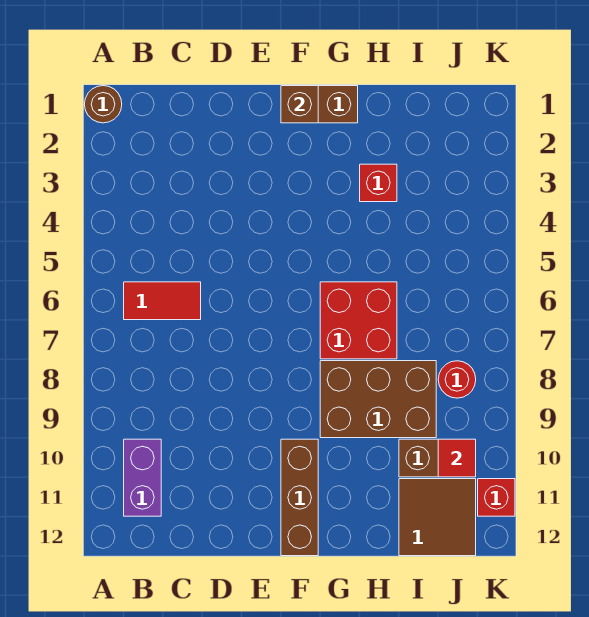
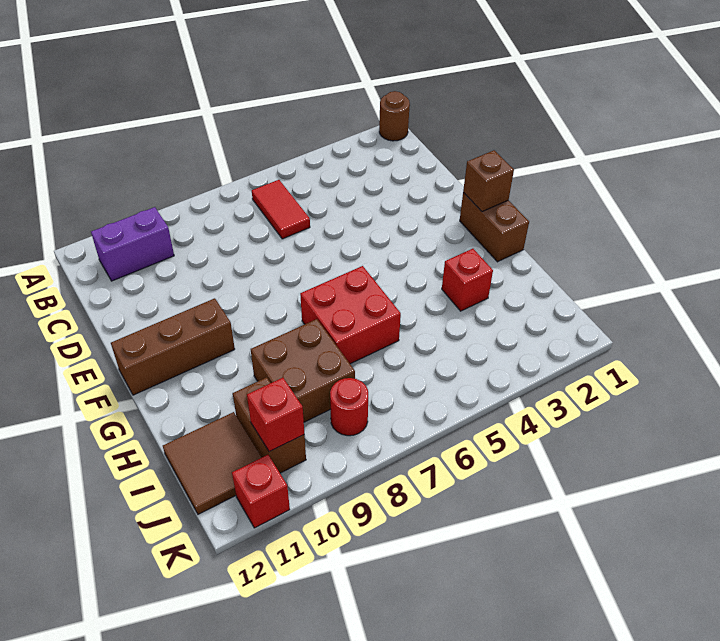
brown 2x3 brick [320,361,436,438] -> brown 2x2 brick [251,319,355,422]
red 1x1 tile [438,439,476,477] -> red 1x1 brick [247,378,304,452]

